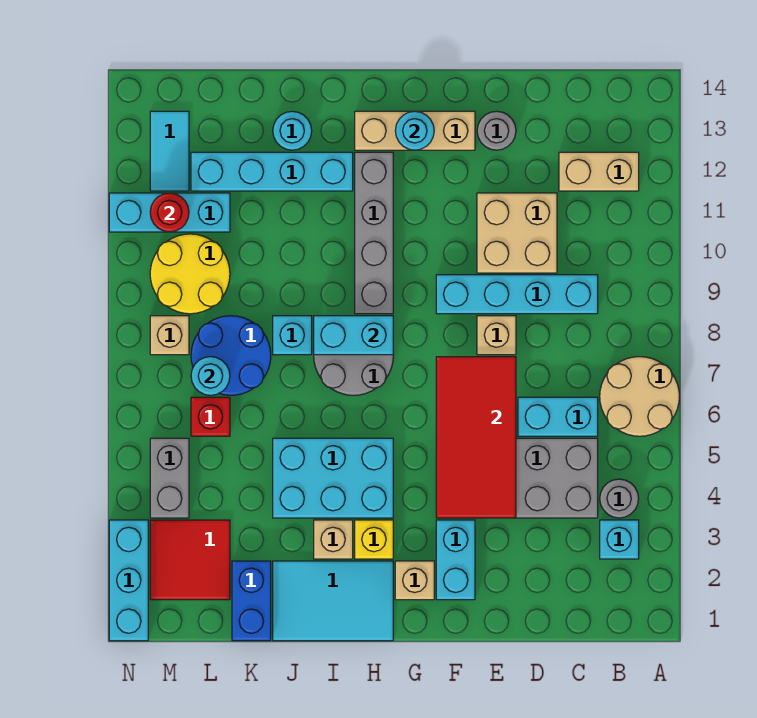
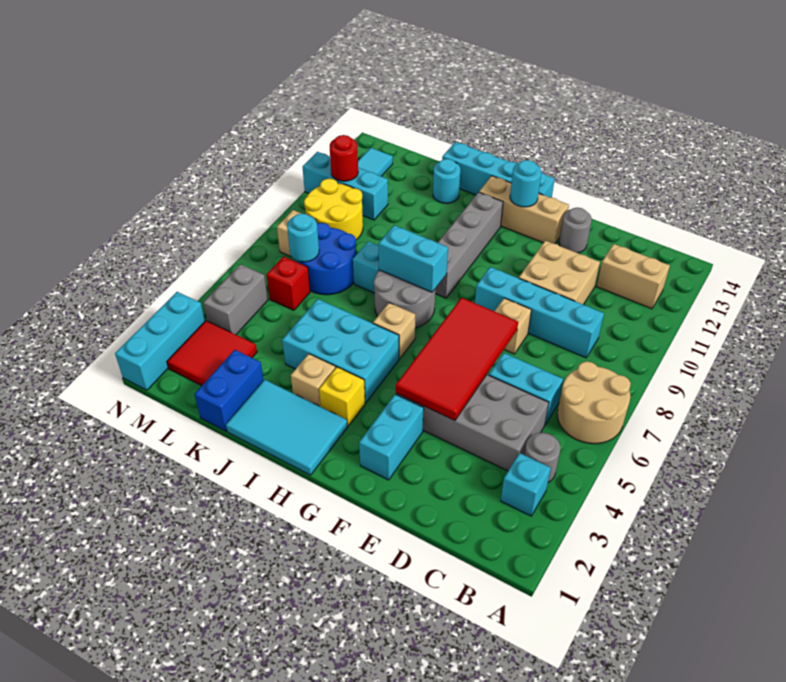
tan 1x1 brick [395,561,434,600] -> tan 1x1 brick moved to [373,303,415,359]
cyan 1x4 brick [191,152,353,191] -> cyan 1x4 brick moved to [442,142,555,198]

